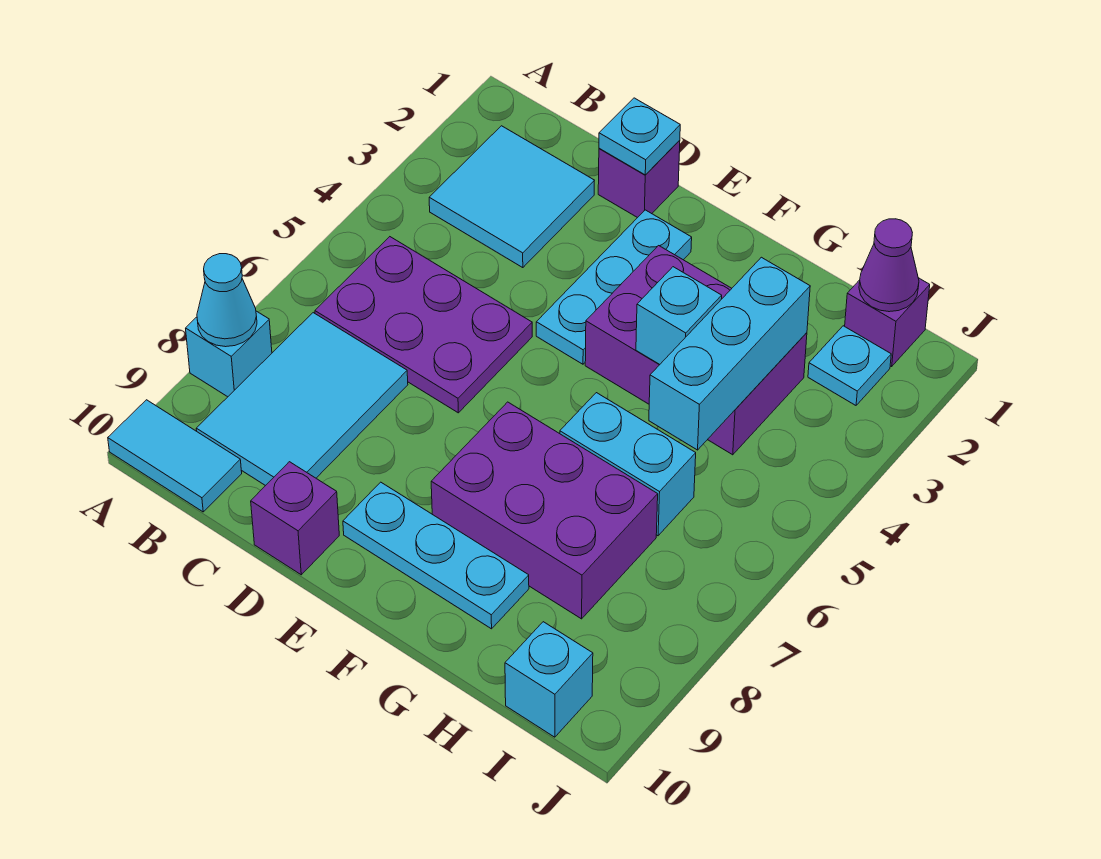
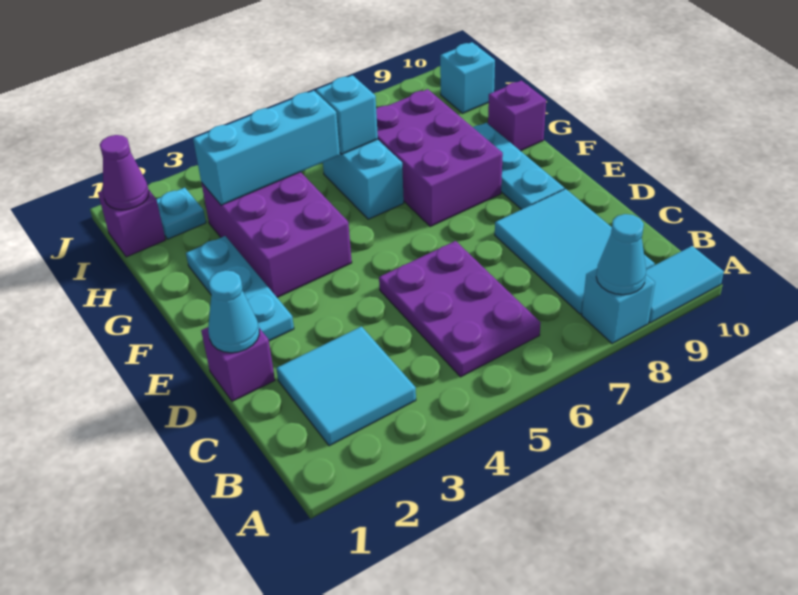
cyan 1x2 tile [108,400,242,512] -> cyan 1x2 tile turned to [646,246,724,323]
cyan 2x3 tile [196,313,408,486] -> cyan 2x3 tile turned to [495,189,655,314]
cyan 1x1 plate [599,98,680,175] -> cyan 1x1 cone [208,270,259,353]
purple 1x1 brick [251,462,339,575] -> purple 1x1 brick moved to [488,80,546,151]
cyan 1x3 plate [536,210,692,364] -> cyan 1x3 plate turned to [186,236,294,341]
cyan 1x1 brick [636,267,722,365] -> cyan 1x1 brick moved to [316,75,378,154]

